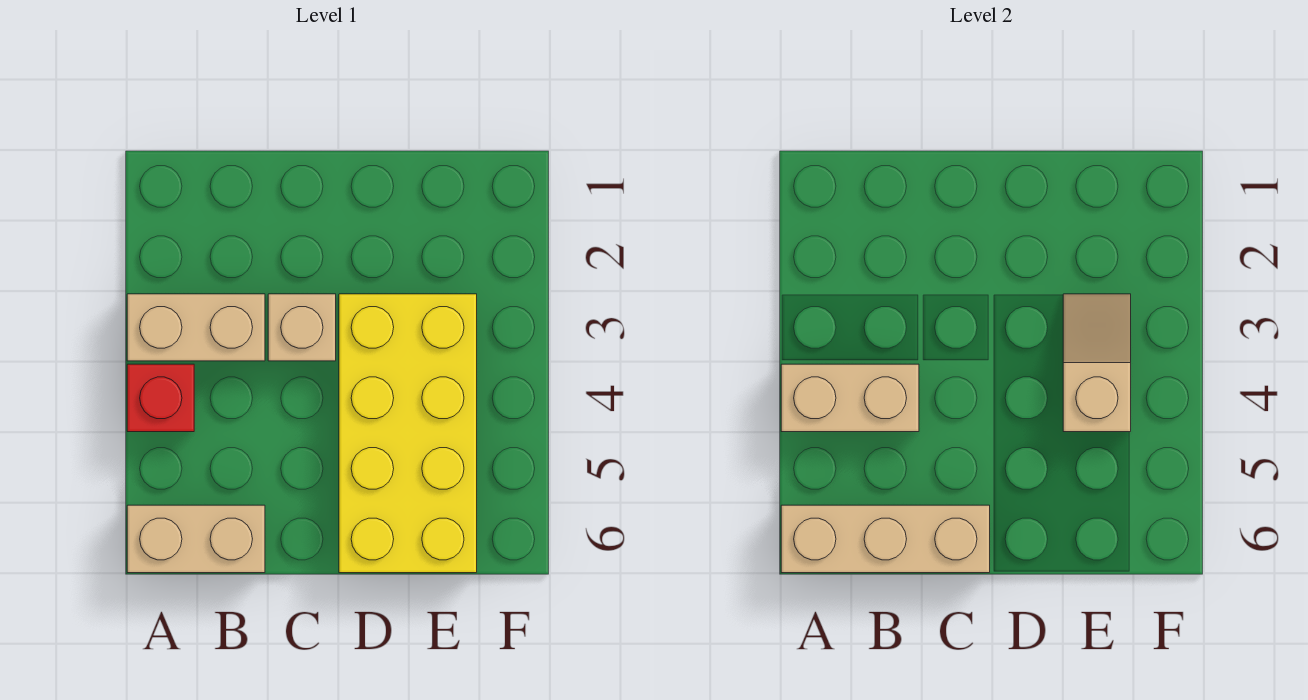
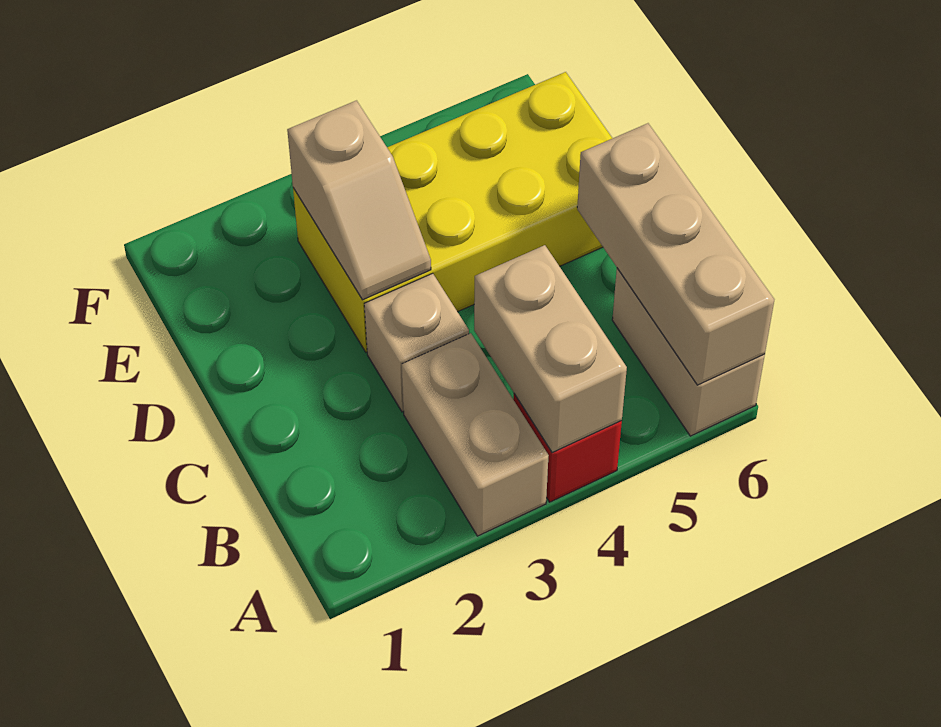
tan 1x2 slope [1063,294,1131,432] -> tan 1x2 slope turned to [287,101,431,300]

